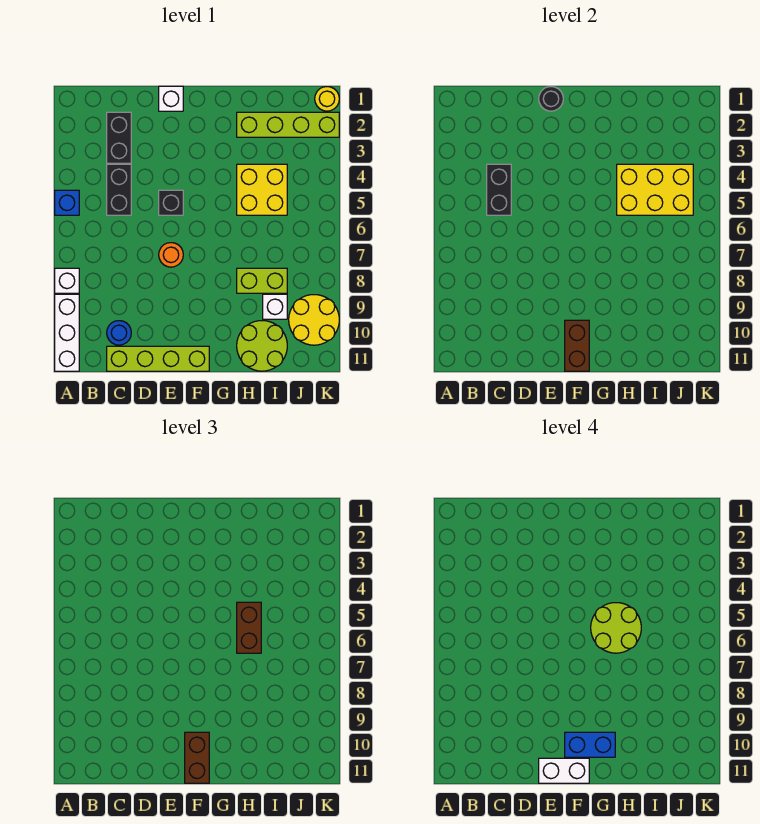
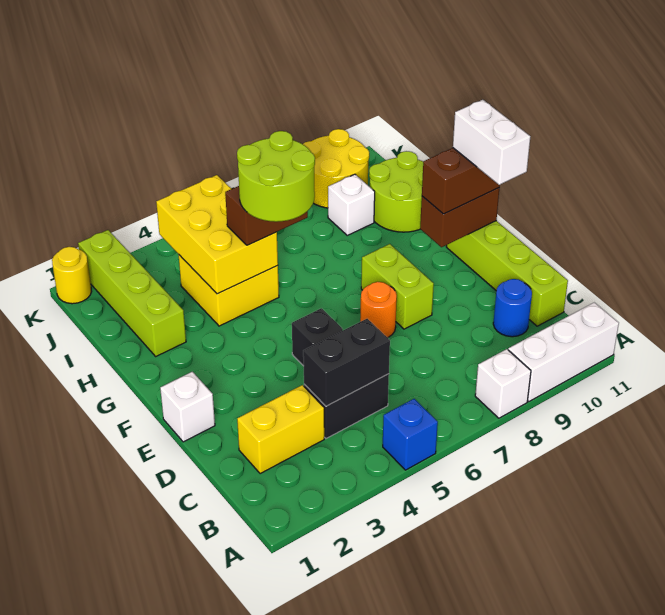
black 1x2 brick [107,112,131,163] -> yellow 1x2 brick [237,385,324,474]
black 1x1 round brick [539,87,563,111] -> none
blue 1x2 brick [565,732,615,757] -> none
lime 1x2 brick [237,268,287,293] -> lime 1x2 brick moved to [361,244,434,329]

